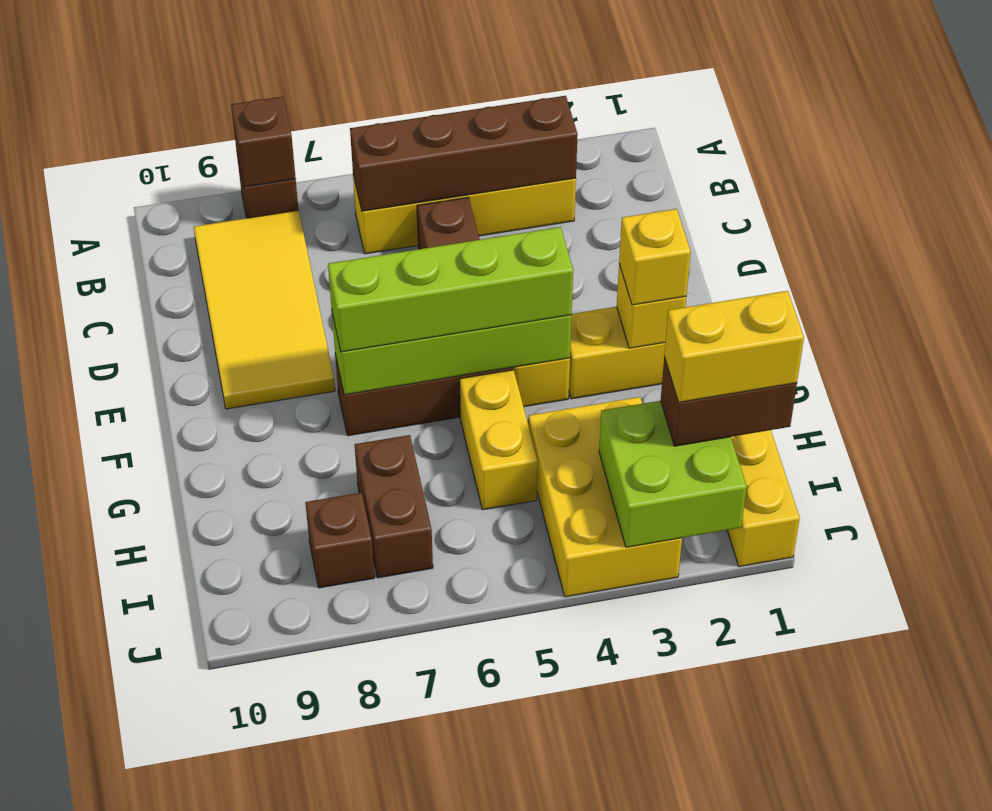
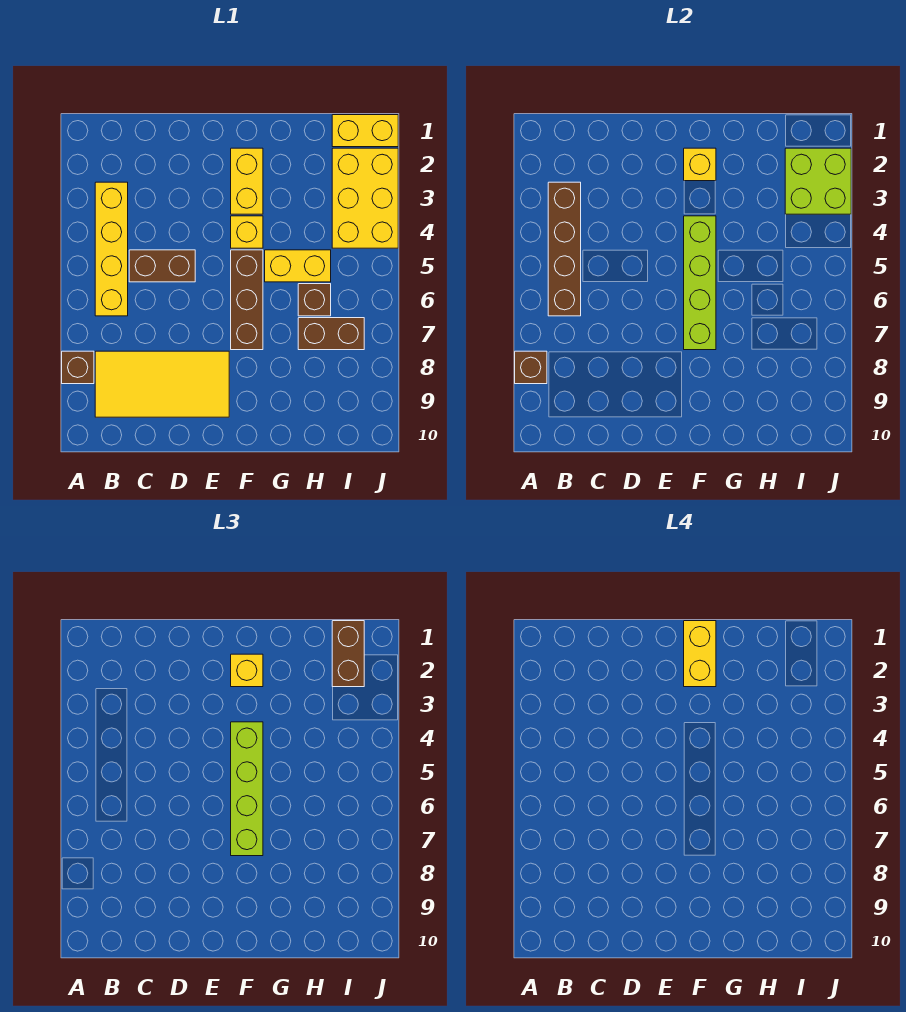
yellow 2x3 brick [528,397,682,597] -> yellow 2x3 brick turned to [332,148,398,248]
yellow 1x2 brick [664,291,804,402] -> yellow 1x2 brick moved to [684,621,716,687]
brown 1x1 brick [305,493,374,588] -> brown 1x1 brick moved to [298,284,331,316]

